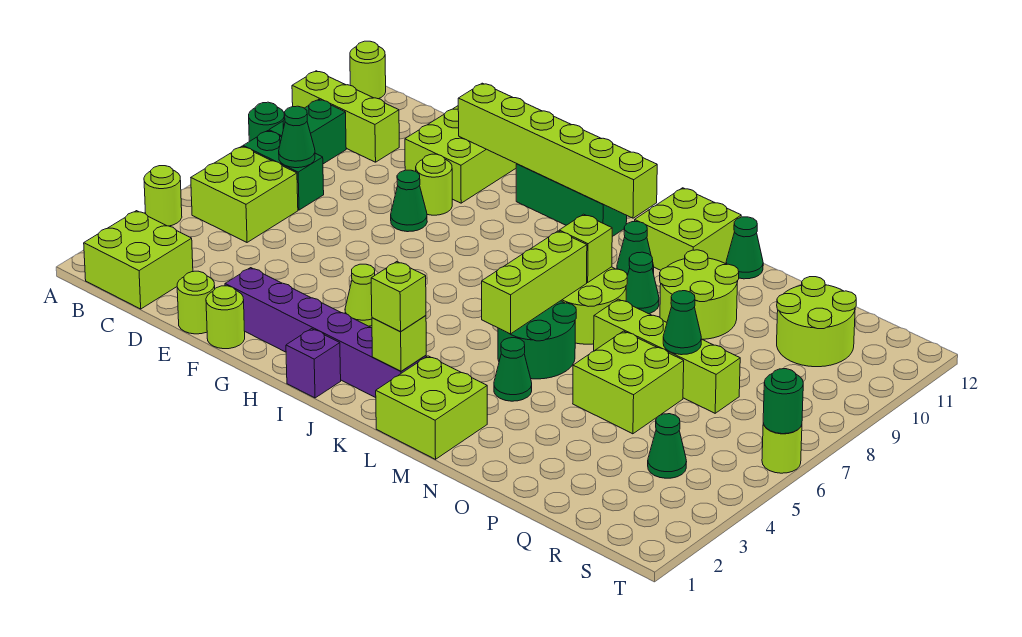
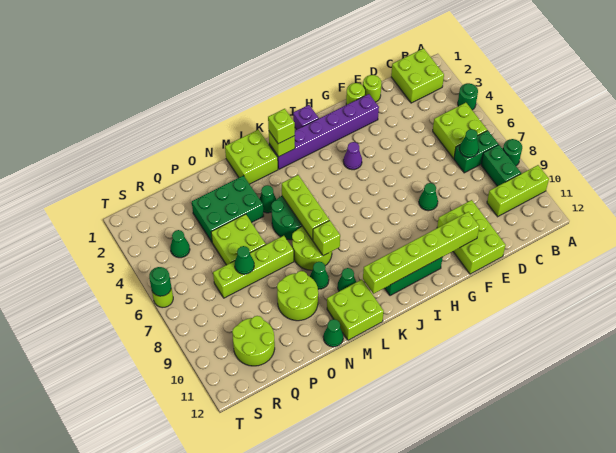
lime 1x1 round brick [144,166,182,226] -> green 1x1 round brick [458,83,478,110]
lime 1x1 round brick [350,41,386,99] -> none
lime 1x1 round brick [416,154,452,215] -> none
lime 1x1 cone [345,264,375,326] -> purple 1x1 cone [343,142,362,170]
none -> green 2x3 brick [192,176,264,242]

